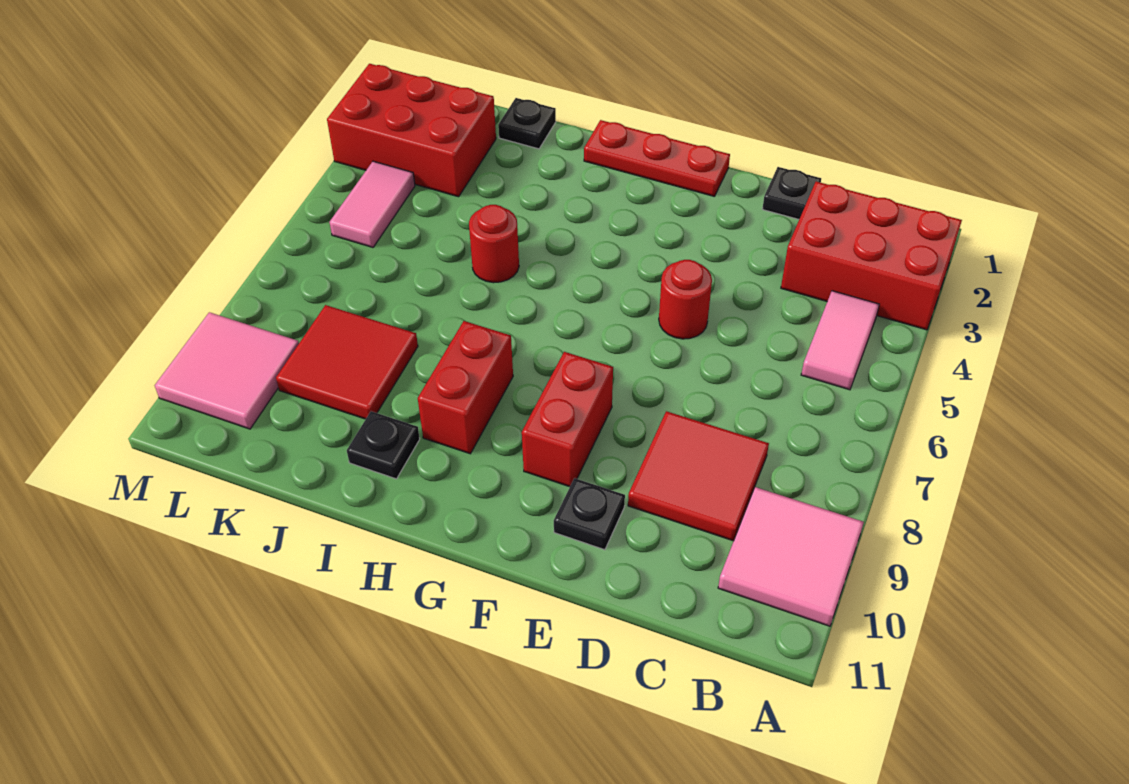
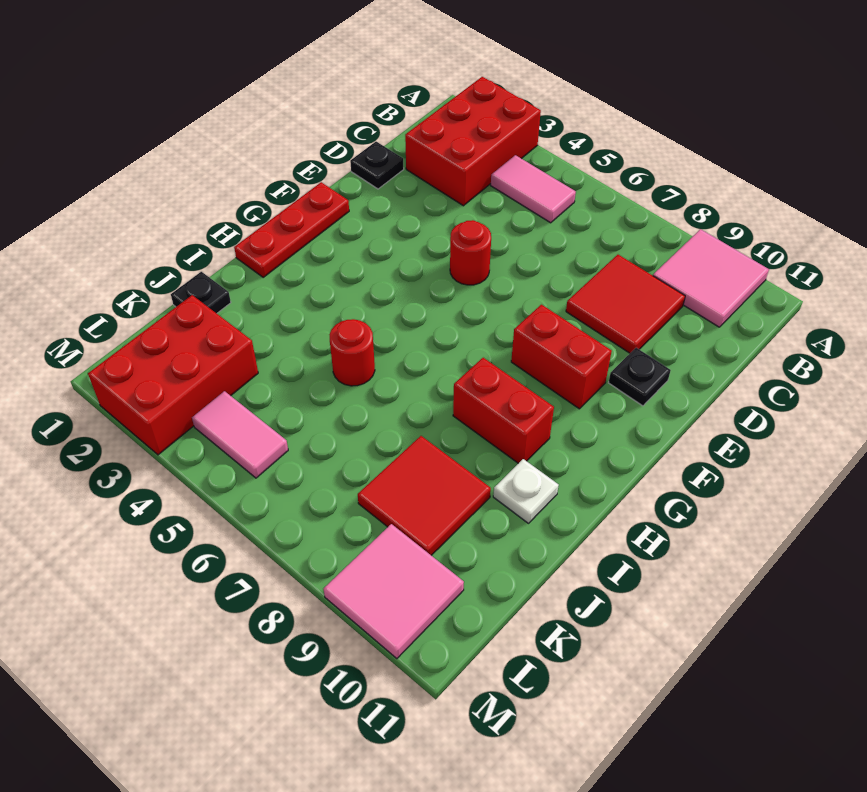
black 1x1 plate [347,411,420,479] -> white 1x1 plate [493,459,559,523]

